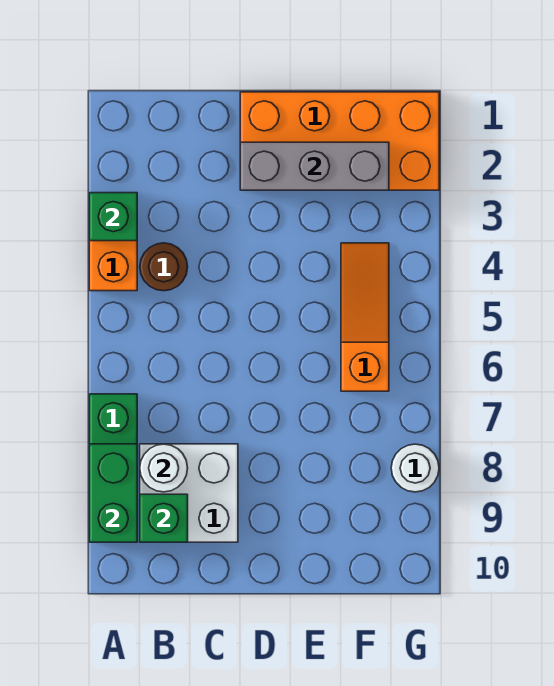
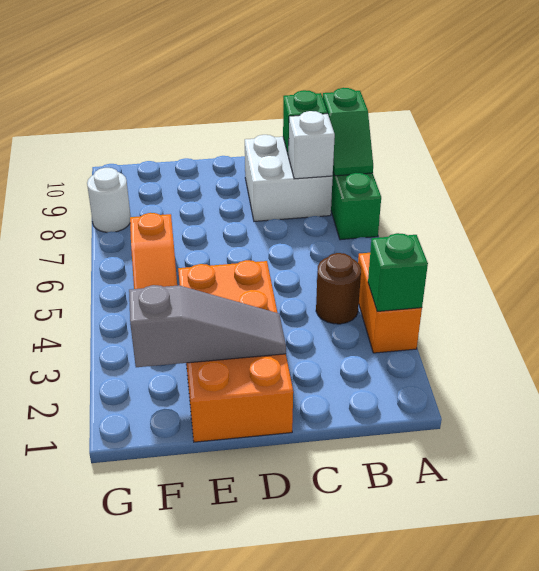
green 1x2 brick [89,444,137,542] -> green 1x2 slope [323,88,373,176]
white 1x1 round brick [140,444,188,492] -> white 1x1 brick [289,111,335,179]
orange 2x4 brick [240,92,439,190] -> orange 2x4 brick turned to [178,260,293,442]
grey 1x3 brick [240,142,389,190] -> grey 1x3 slope [129,285,286,367]

